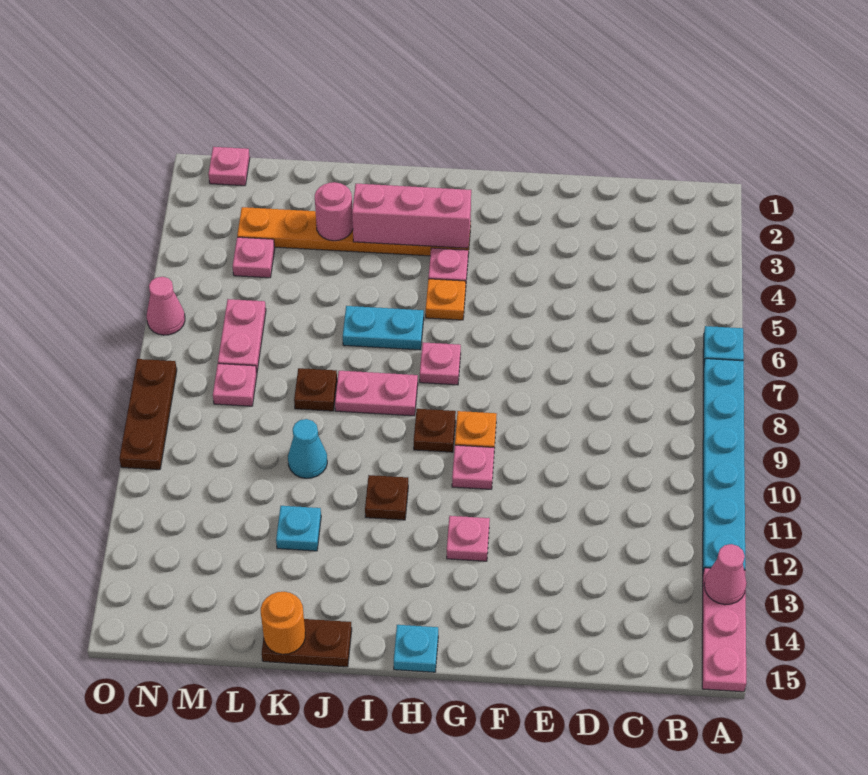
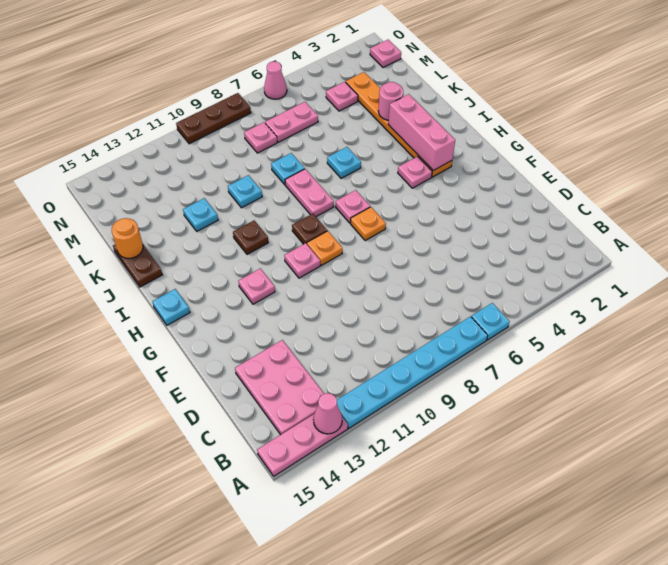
none -> pink 2x3 plate [235,340,324,435]
orange 1x1 plate [426,279,466,320] -> orange 1x1 plate moved to [351,207,386,241]
cyan 1x2 plate [343,306,424,350] -> cyan 1x1 plate [327,147,361,179]
brown 1x1 plate [294,368,337,411] -> cyan 1x1 plate [271,153,305,185]
cyan 1x1 cone [288,419,327,478] -> cyan 1x1 plate [228,175,262,208]

